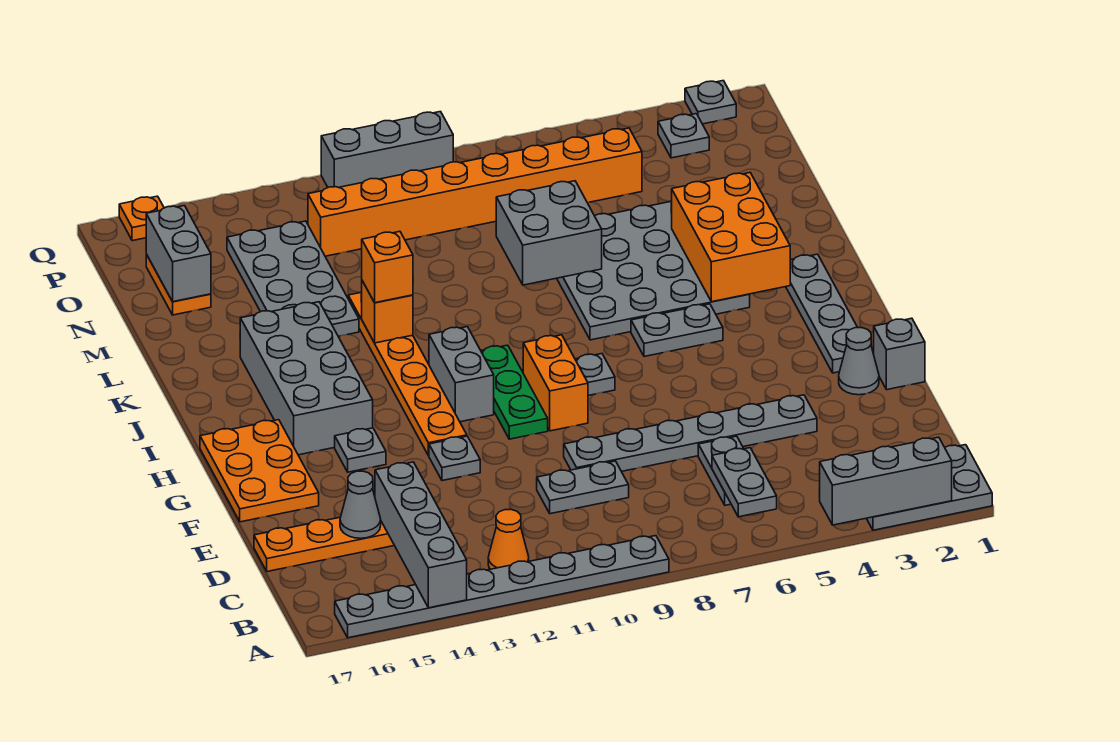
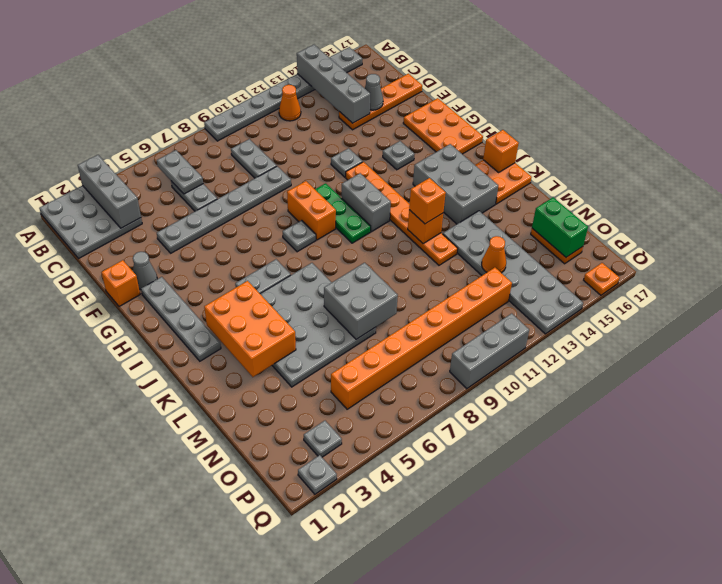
grey 2x3 plate [866,445,992,530] -> grey 3x3 plate [39,185,142,258]
grey 1x3 brick [819,437,952,525] -> grey 1x3 brick turned to [78,155,141,228]
grey 1x2 plate [537,461,629,514] -> grey 1x2 plate turned to [231,139,277,178]
grey 1x1 brick [873,318,925,390] -> orange 1x1 brick [101,260,140,307]
grey 2x4 brick [240,302,373,455] -> grey 2x3 brick [413,144,498,224]
none -> orange 2x2 plate [475,160,532,204]
none -> orange 1x1 brick [483,130,519,172]
grey 2x4 plate [227,221,359,337] -> grey 2x6 plate [443,211,583,334]
none -> orange 1x1 cone [482,236,506,273]
grey 1x2 brick [146,206,211,302] -> green 1x2 brick [532,197,588,257]

